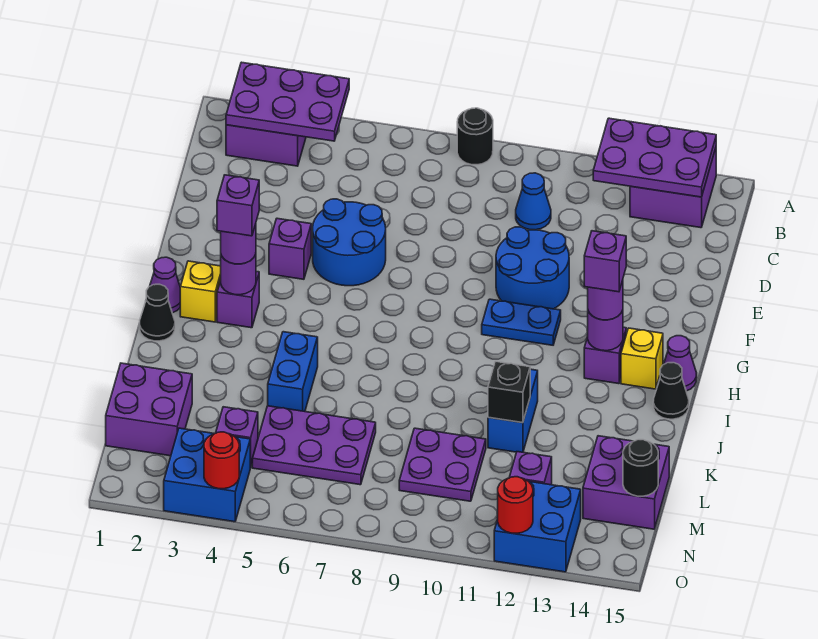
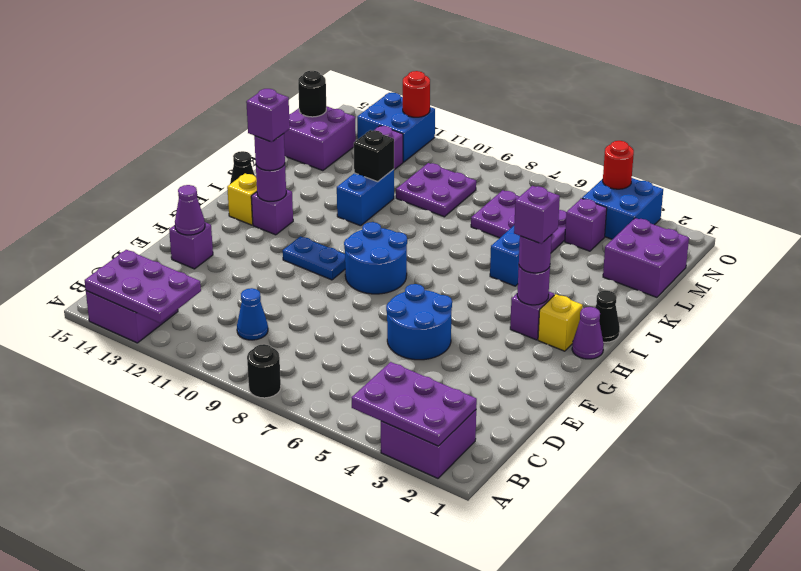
blue 2x2 round brick [496,227,569,309] -> blue 2x2 round brick moved to [344,222,407,294]
purple 1x1 brick [269,218,311,279] -> purple 1x1 brick moved to [169,222,213,269]
purple 1x1 cone [664,336,697,391] -> purple 1x1 cone moved to [175,185,205,235]

